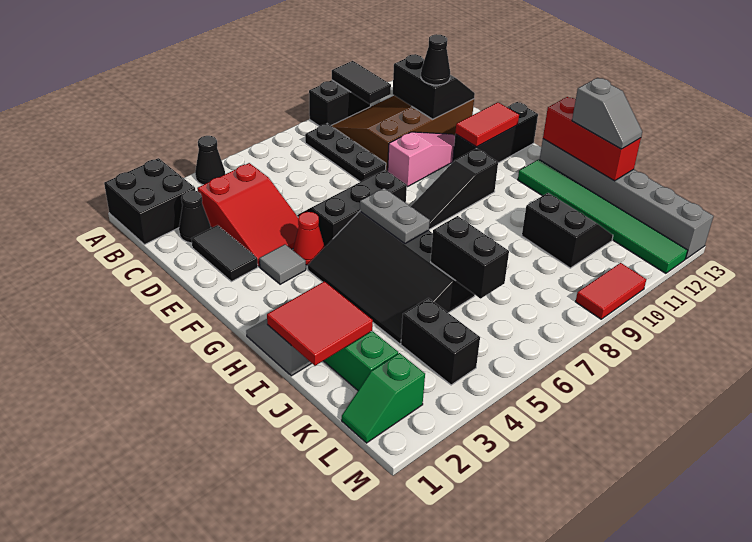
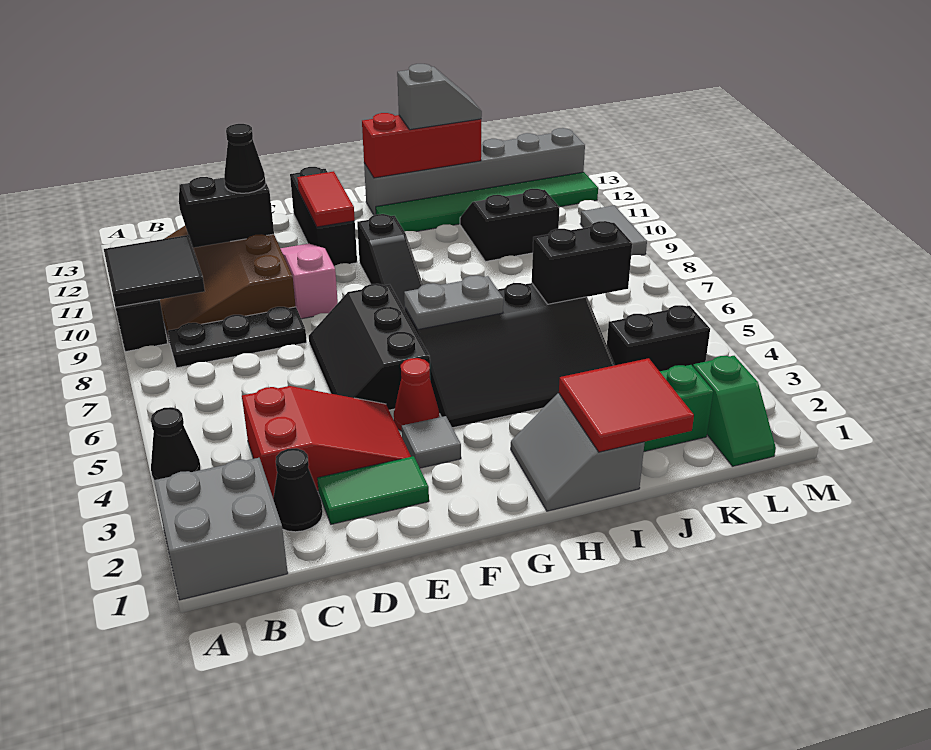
black 2x2 brick [104,158,195,245] -> grey 2x2 brick [154,458,288,600]
black 1x2 tile [332,61,391,104] -> black 2x2 tile [104,235,205,307]
black 1x2 tile [191,225,258,282] -> green 1x2 tile [317,456,429,524]
red 1x2 tile [576,263,646,319] -> grey 1x2 tile [580,205,647,256]

